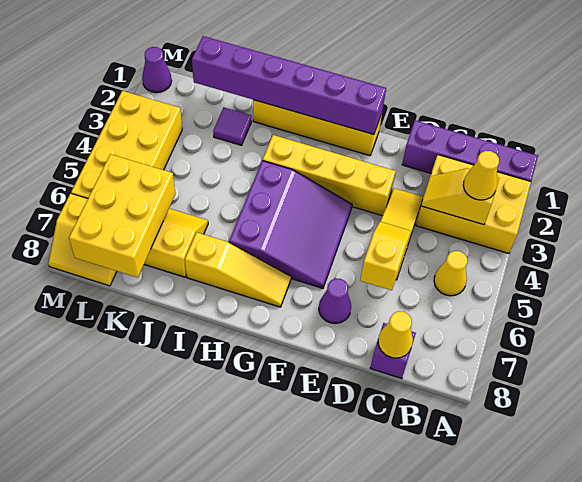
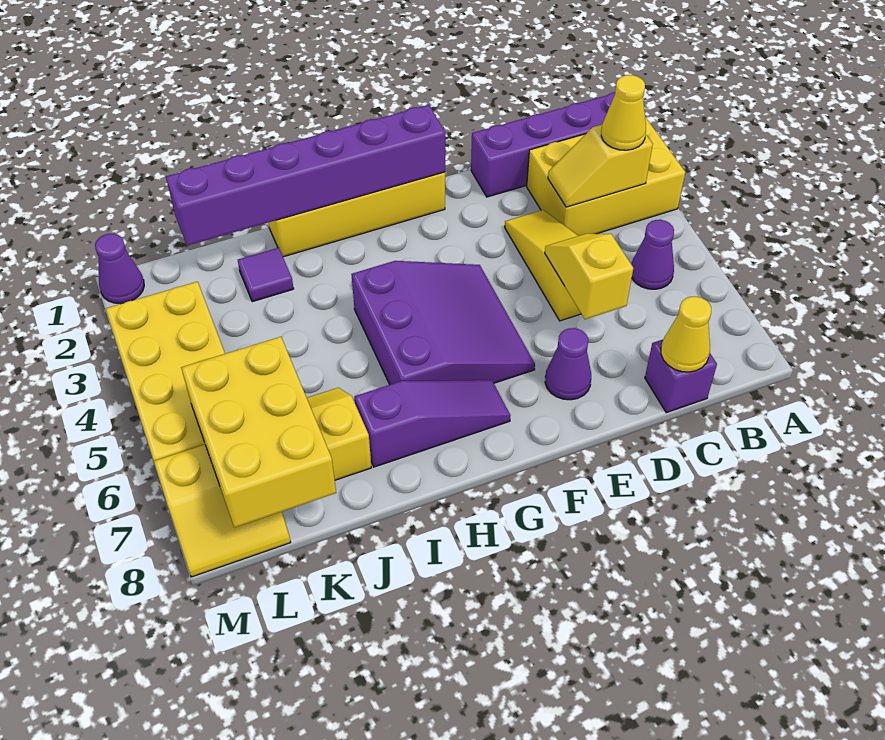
yellow 1x1 cone [434,251,467,296] -> purple 1x1 cone [631,220,674,289]
yellow 1x4 brick [263,135,396,216] -> none
yellow 1x3 slope [185,232,291,307] -> purple 1x3 slope [354,380,510,467]

